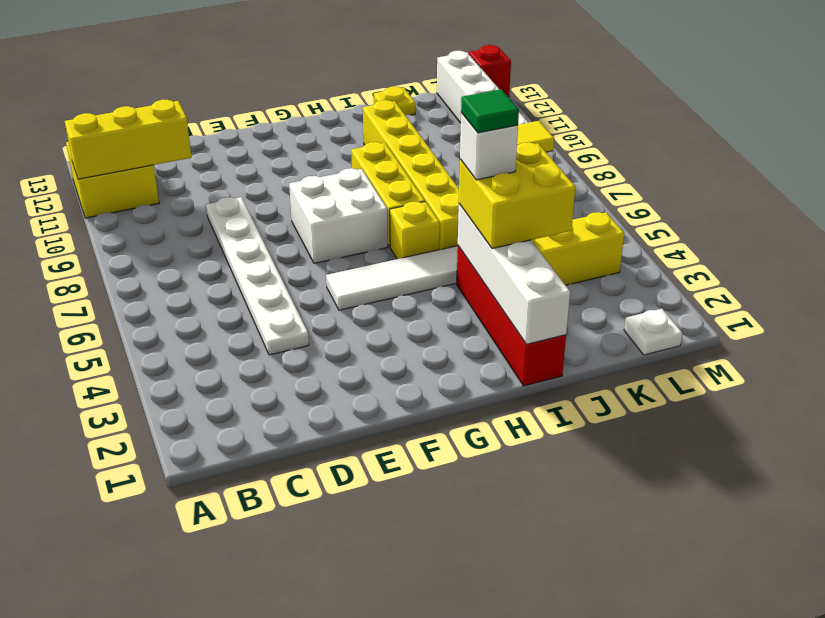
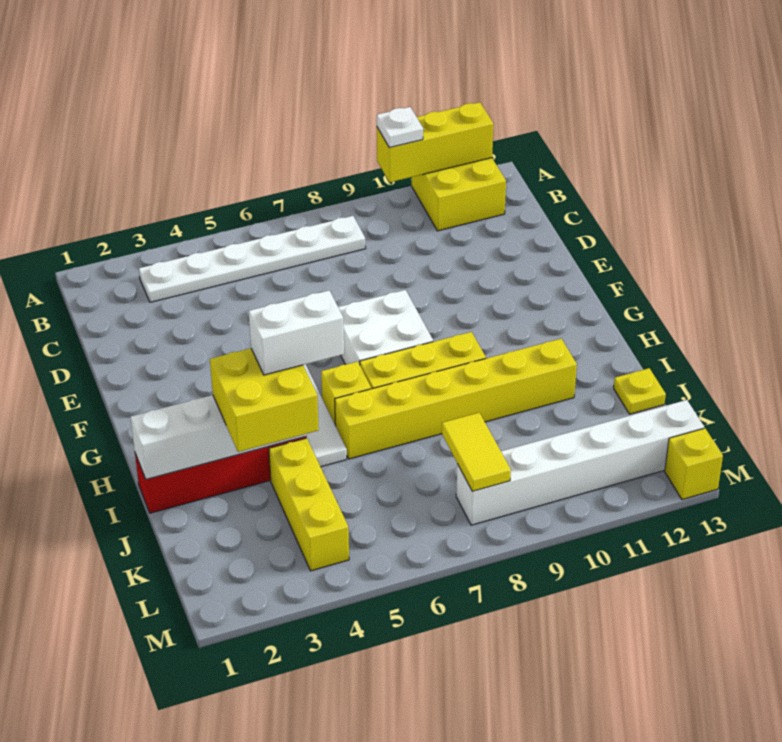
yellow 1x3 brick [65,100,192,179] -> yellow 1x3 brick turned to [377,102,493,182]
white 1x6 plate [206,197,309,355] -> white 1x6 plate moved to [139,216,366,302]
white 1x1 brick [460,113,518,180] -> white 1x2 brick [249,291,344,375]
green 1x1 tile [461,89,519,133] -> none
white 1x1 plate [624,309,682,355] -> white 1x1 plate moved to [377,107,423,147]
red 1x1 brick [469,45,511,97] -> yellow 1x1 brick [665,428,723,500]

